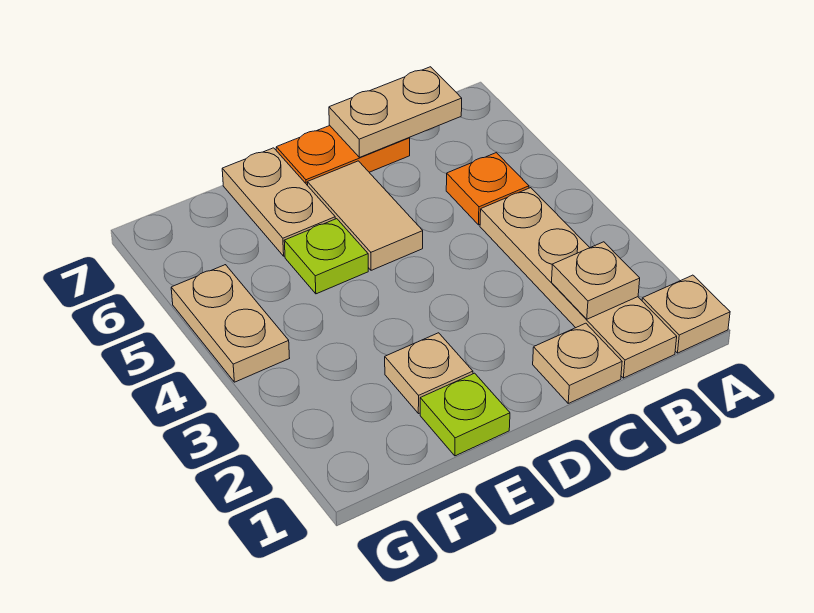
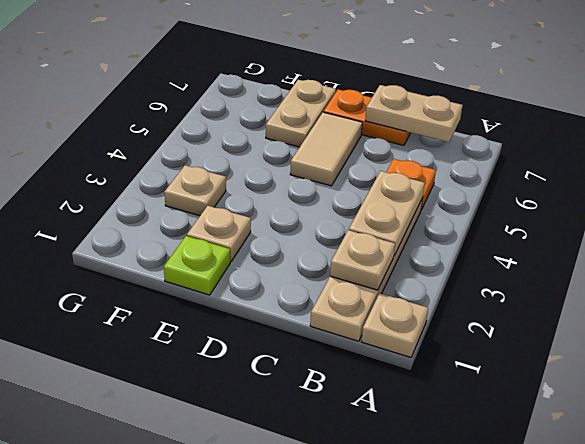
tan 1x1 plate [533,323,622,403] -> tan 1x1 plate moved to [164,165,226,216]
lime 1x1 plate [284,219,368,294] -> none
tan 1x2 plate [171,265,289,382] -> tan 1x2 plate moved to [349,171,425,256]

